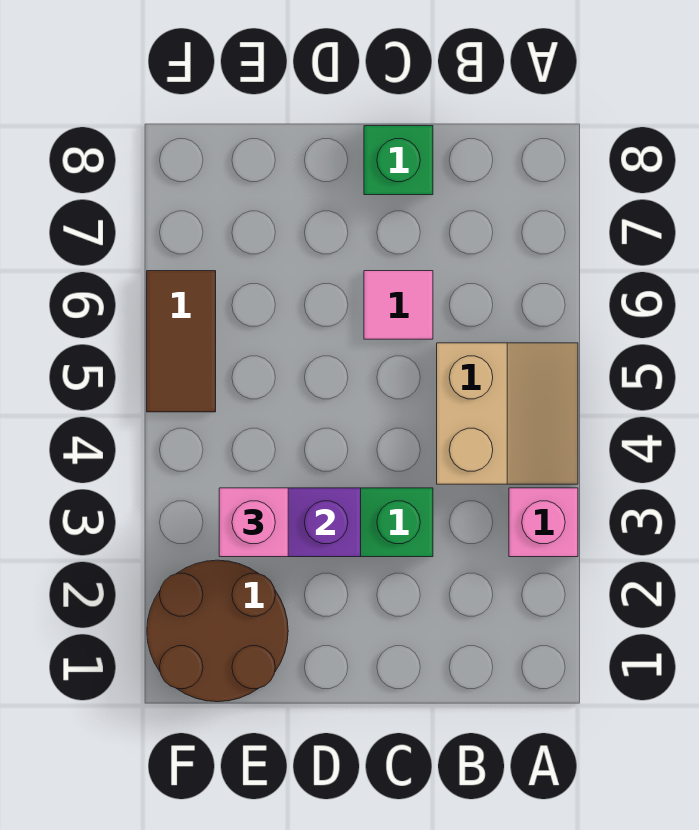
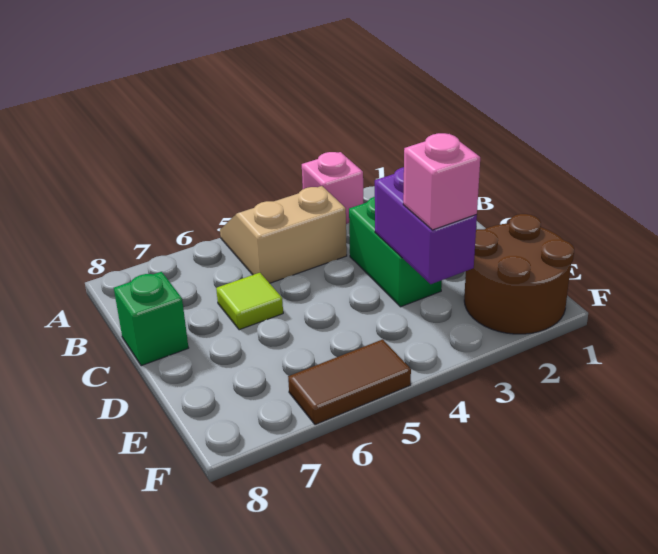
pink 1x1 tile [364,271,433,339] -> lime 1x1 tile [216,273,283,330]

